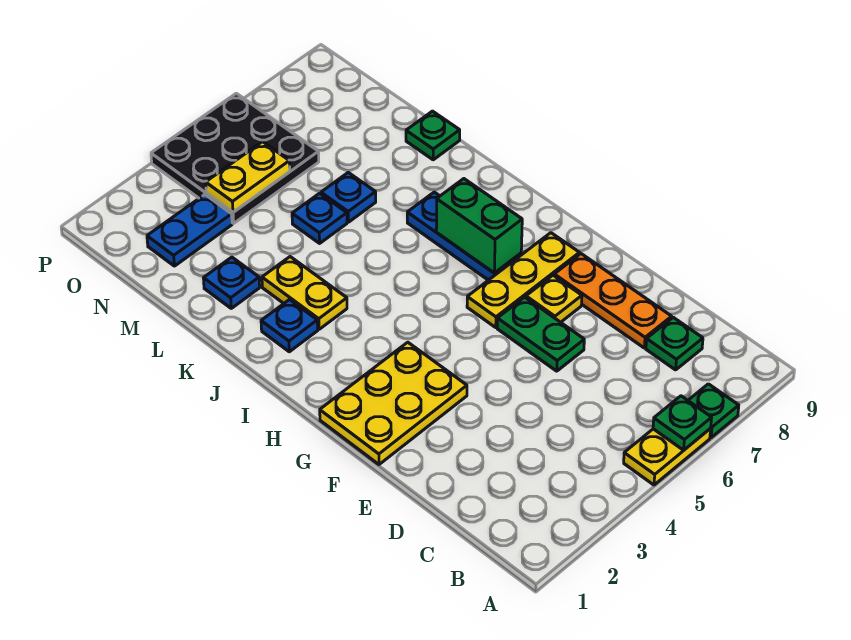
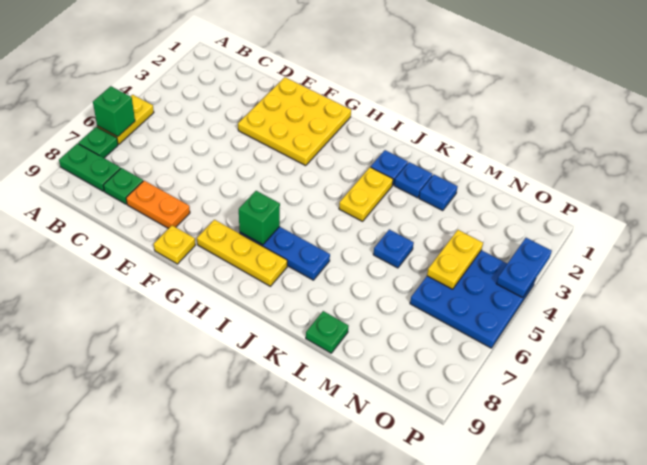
green 1x1 plate [653,396,712,450] -> green 1x1 brick [93,86,135,137]
orange 1x3 plate [554,254,672,348] -> orange 1x2 plate [126,181,190,229]
green 1x2 plate [497,297,584,371] -> green 1x2 plate moved to [59,143,121,191]
yellow 2x3 plate [320,342,467,464] -> yellow 3x3 plate [238,77,351,166]
yellow 1x1 plate [526,275,582,322] -> yellow 1x1 plate moved to [154,226,195,264]
yellow 1x3 plate [467,233,579,327] -> yellow 1x3 plate turned to [197,220,287,286]
green 1x2 brick [436,179,522,273] -> green 1x1 brick [239,191,280,245]
yellow 1x2 plate [262,257,347,329] -> yellow 1x2 plate turned to [339,167,393,221]
blue 1x1 plate [321,172,376,222] -> blue 1x1 plate moved to [394,162,432,198]
blue 1x2 plate [147,195,232,266] -> blue 1x2 plate moved to [496,238,552,298]
black 3x3 plate [151,93,319,223] -> blue 3x3 plate [410,250,536,348]

